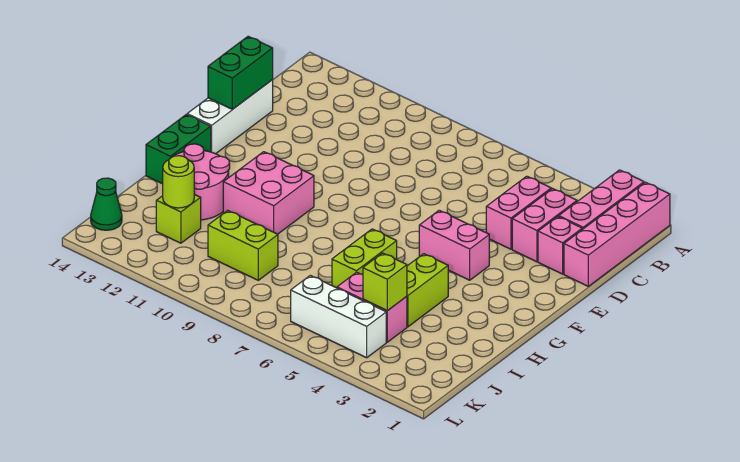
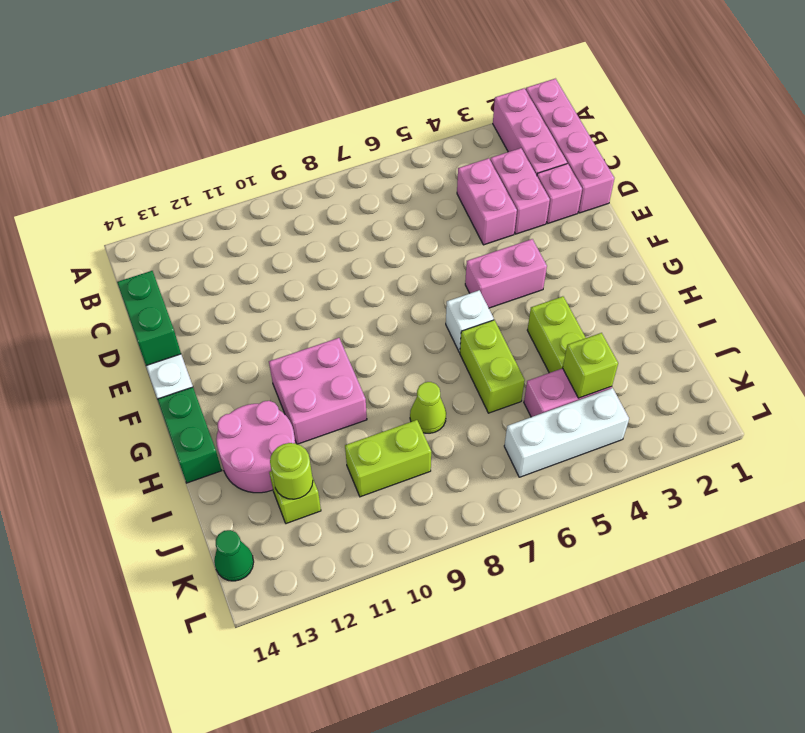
none -> white 1x1 brick [446,290,494,352]
none -> lime 1x1 cone [410,382,446,433]

